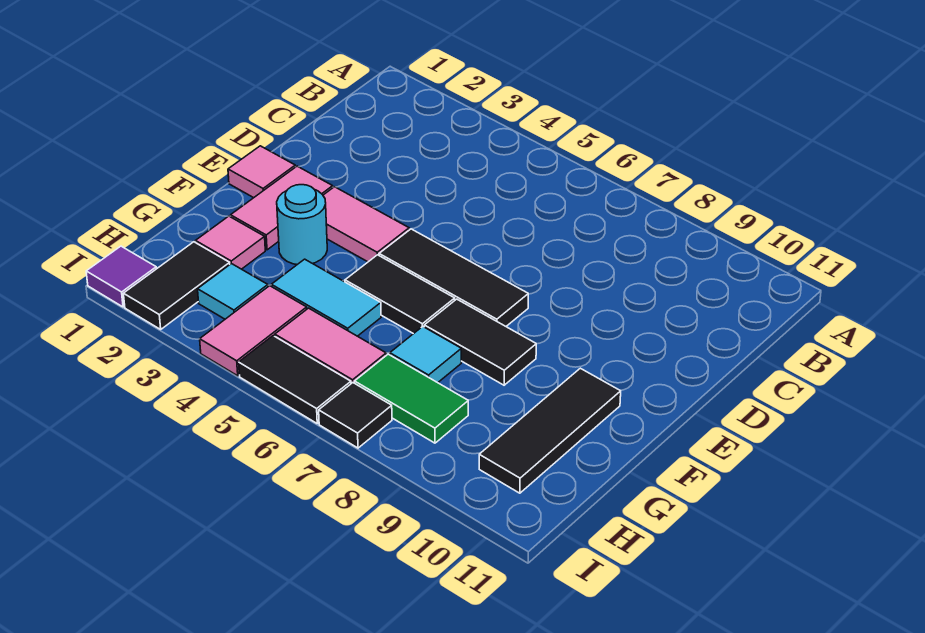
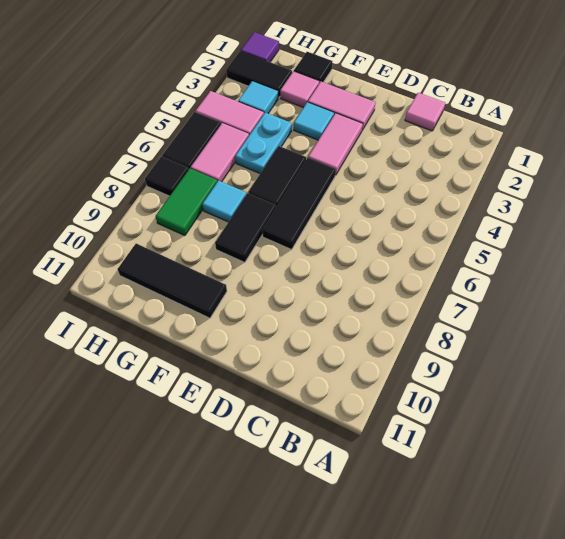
pink 1x1 tile [228,146,295,198] -> pink 1x1 tile moved to [405,93,445,131]
cyan 1x1 round brick [277,185,327,264] -> cyan 1x1 tile [294,102,334,140]
none -> black 1x1 tile [294,52,333,83]
cyan 1x2 tile [271,259,381,336] -> cyan 1x2 plate [235,113,292,173]

